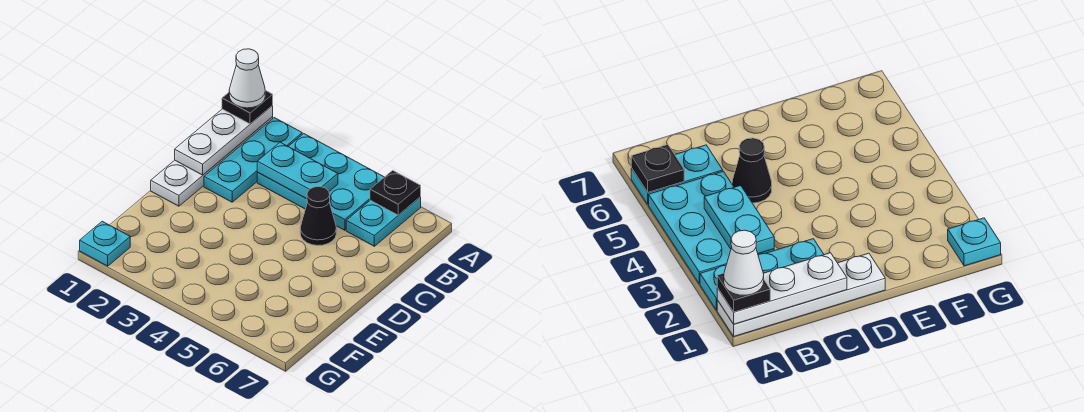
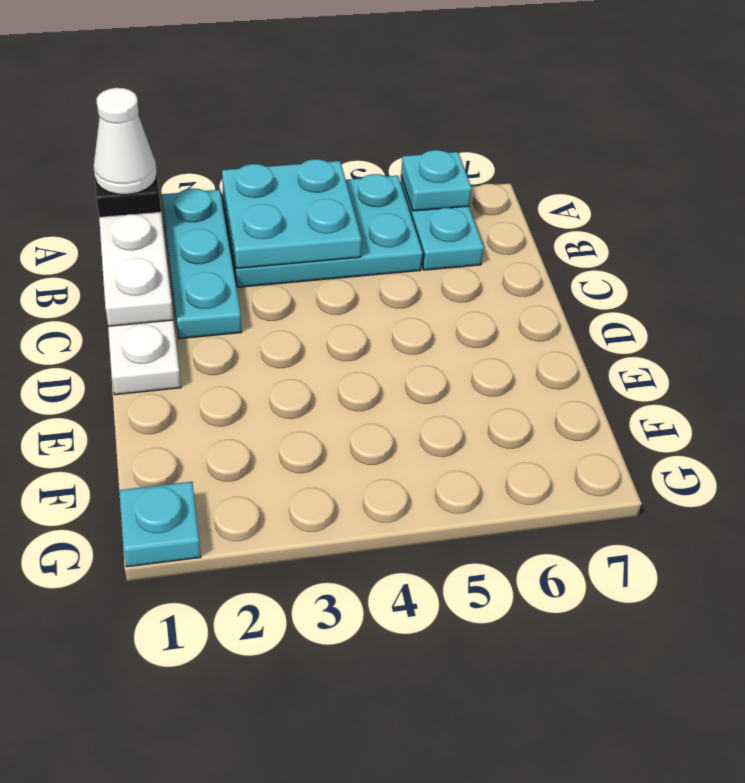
black 1x1 plate [370,170,421,215] -> cyan 1x1 plate [401,150,472,211]
cyan 1x2 plate [257,142,338,199] -> cyan 2x2 plate [222,159,362,268]
black 1x1 cone [300,187,336,246] -> none

